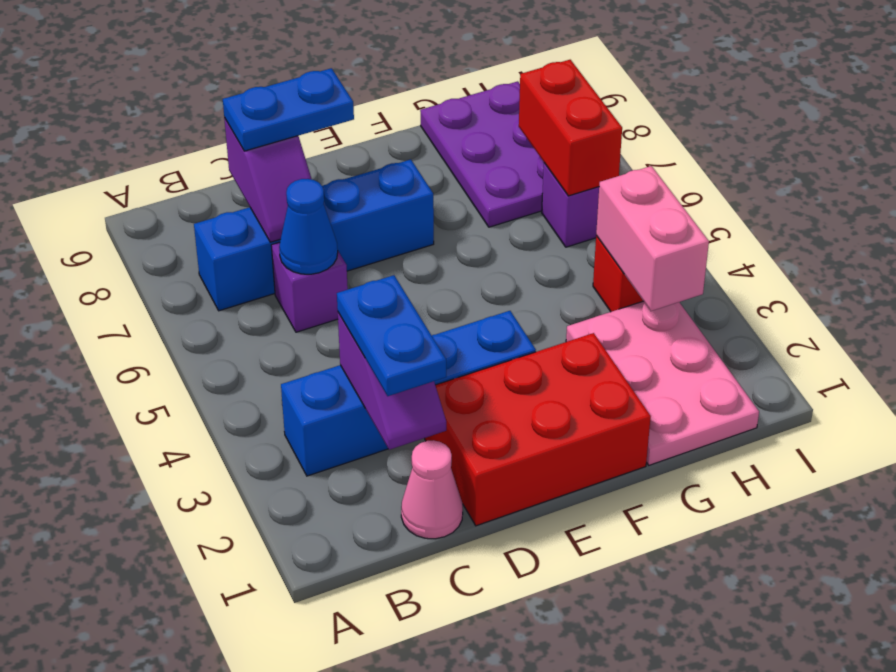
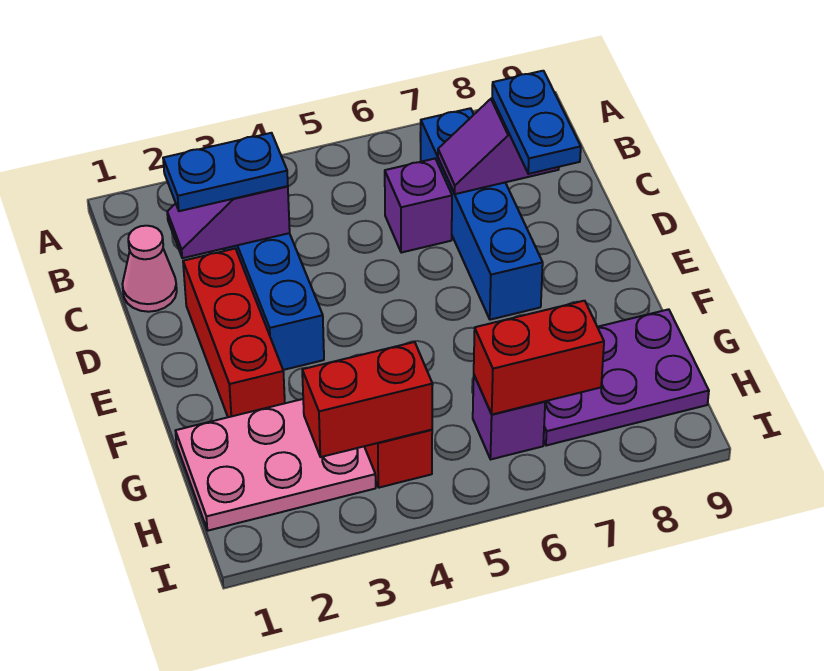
blue 1x1 cone [279,179,338,274] -> none
red 2x3 brick [425,333,651,526] -> red 1x3 brick [183,249,285,417]
pink 1x2 brick [596,166,709,311] -> red 1x2 brick [302,342,433,457]

